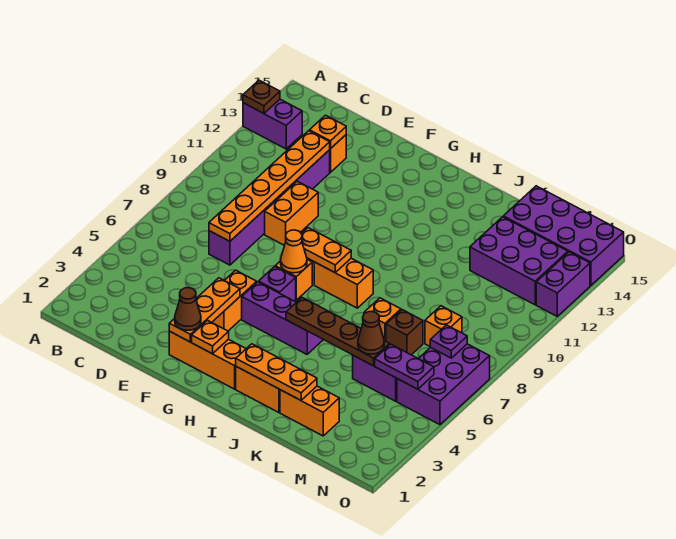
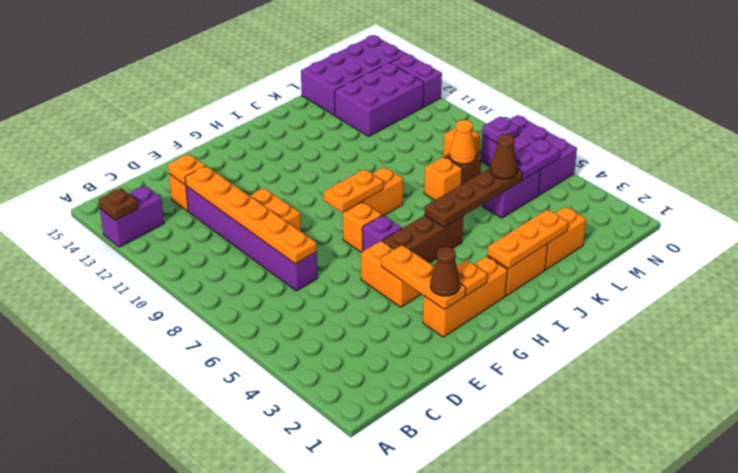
purple 1x3 brick [242,282,323,354] -> brown 1x3 brick [383,215,463,263]
orange 1x1 cone [281,230,307,273] -> orange 1x1 cone moved to [450,120,476,164]

